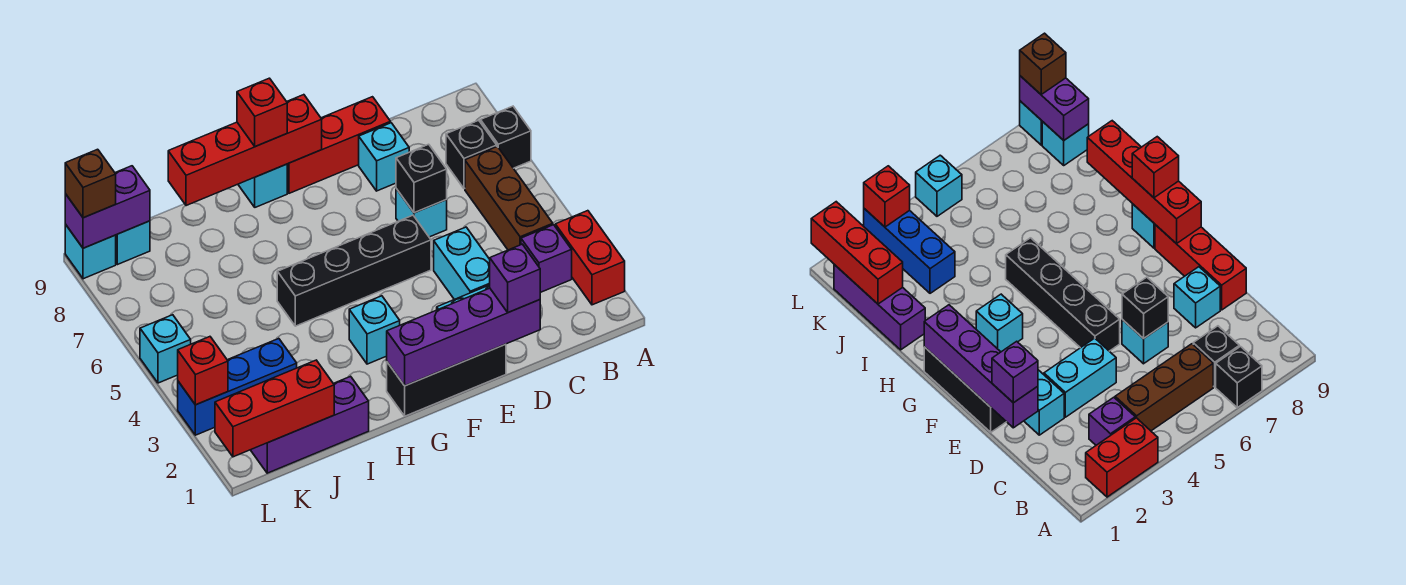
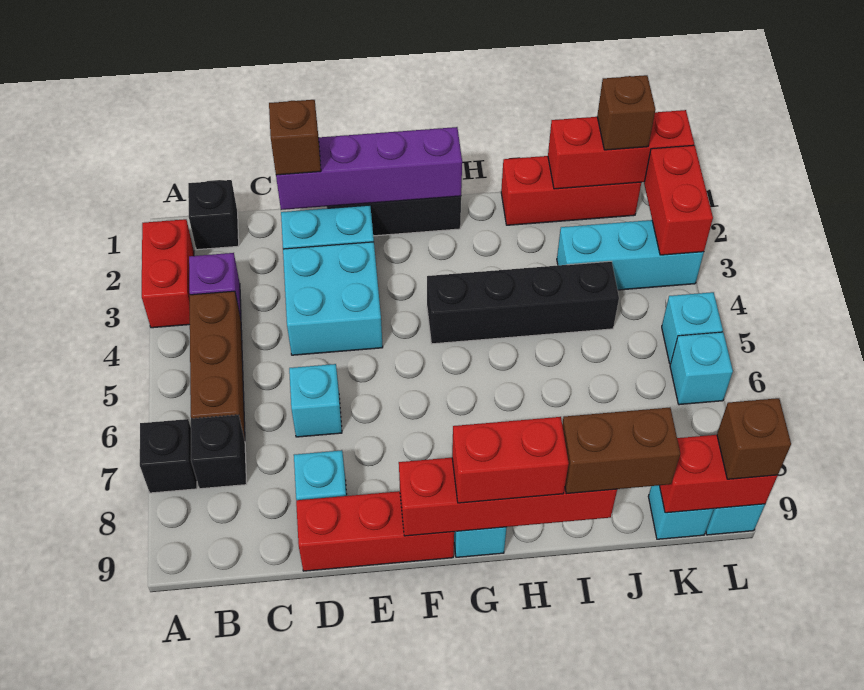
purple 1x1 brick [490,244,540,313] -> brown 1x1 brick [269,100,321,175]
cyan 1x2 brick [434,227,490,300] -> cyan 2x2 brick [283,242,383,355]
black 1x1 brick [396,144,447,213] -> black 1x1 brick moved to [188,180,239,250]
black 1x4 brick [277,215,431,326] -> black 1x4 brick moved to [427,261,619,344]
cyan 1x1 brick [349,296,400,364] -> cyan 1x1 brick moved to [670,332,733,405]
red 1x1 brick [237,78,287,147] -> red 1x2 brick [452,417,569,503]
purple 1x3 brick [251,376,369,473] -> red 1x3 brick [501,156,641,225]
none -> brown 1x2 brick [562,408,680,494]
blue 1x3 brick [178,339,297,435] -> cyan 1x3 brick [557,220,704,290]
none -> brown 1x1 brick [597,75,655,150]
purple 1x2 brick [65,166,150,248] -> red 1x2 brick [659,435,778,513]
red 1x1 brick [178,337,228,405] -> red 1x2 brick [644,145,713,255]

